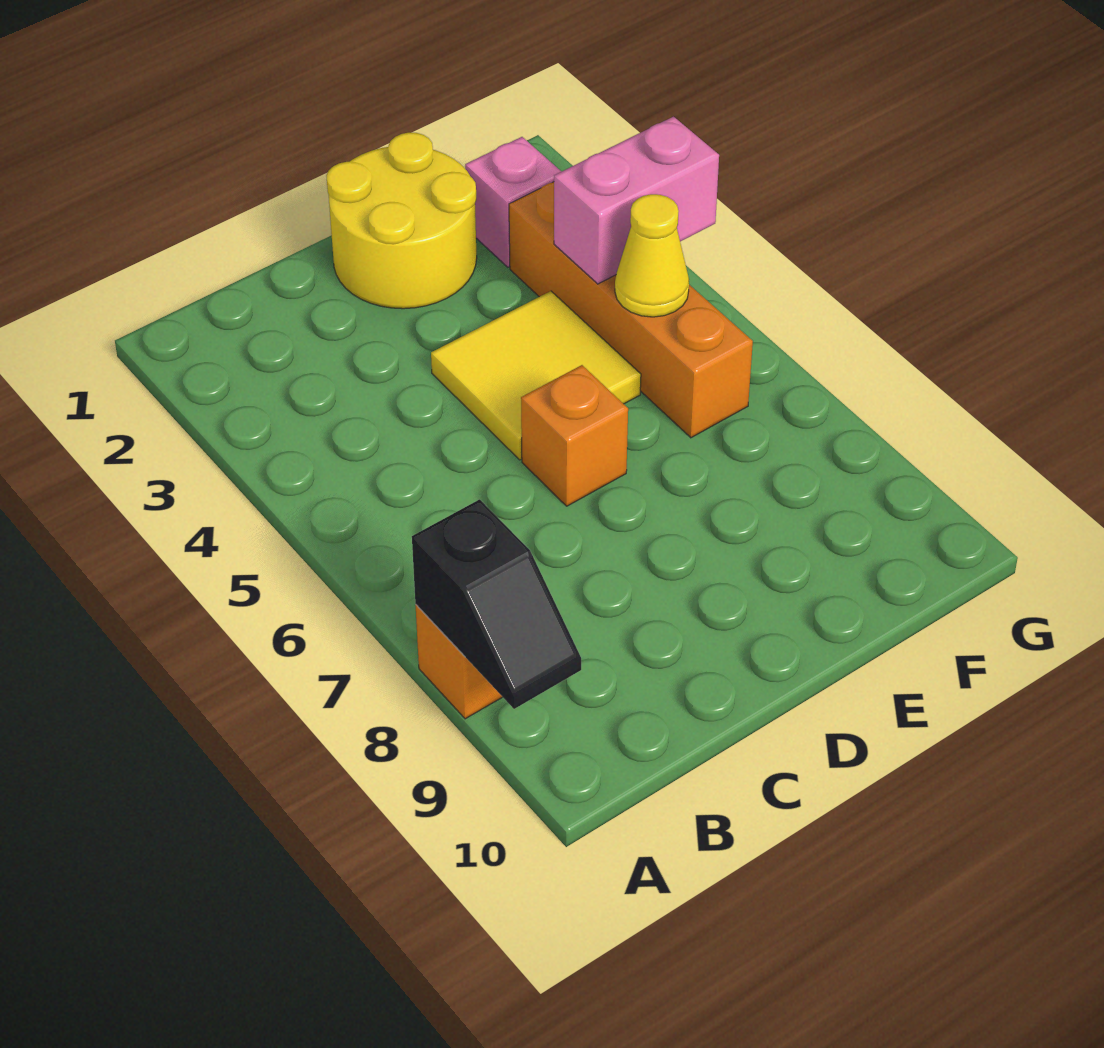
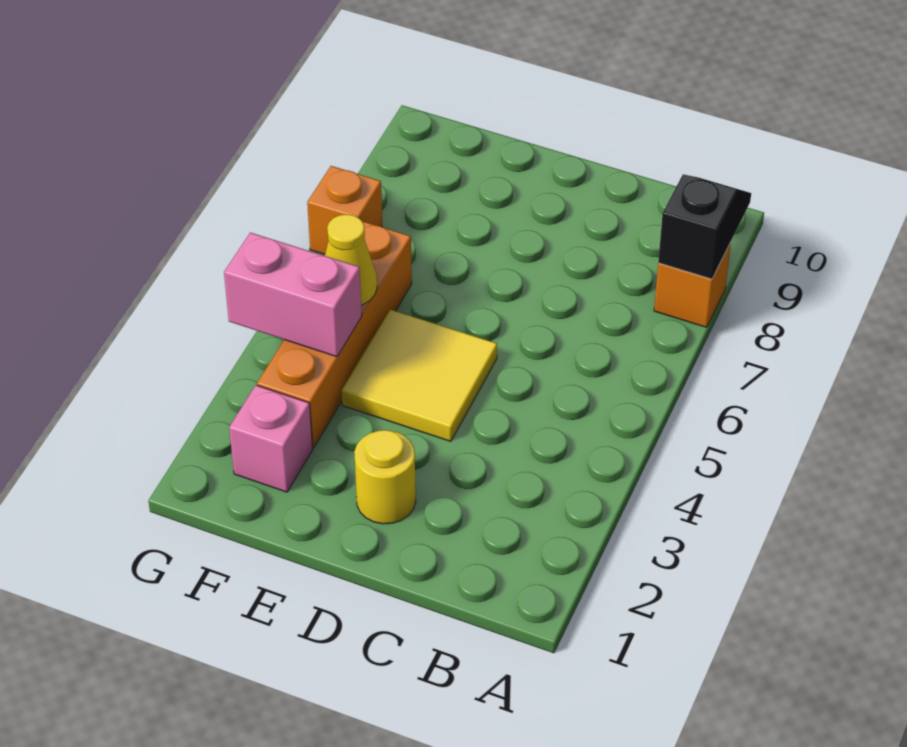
yellow 2x2 round brick [326,133,477,309] -> yellow 1x1 round brick [354,430,416,524]
orange 1x1 brick [521,365,628,506] -> orange 1x1 brick moved to [307,166,382,254]

